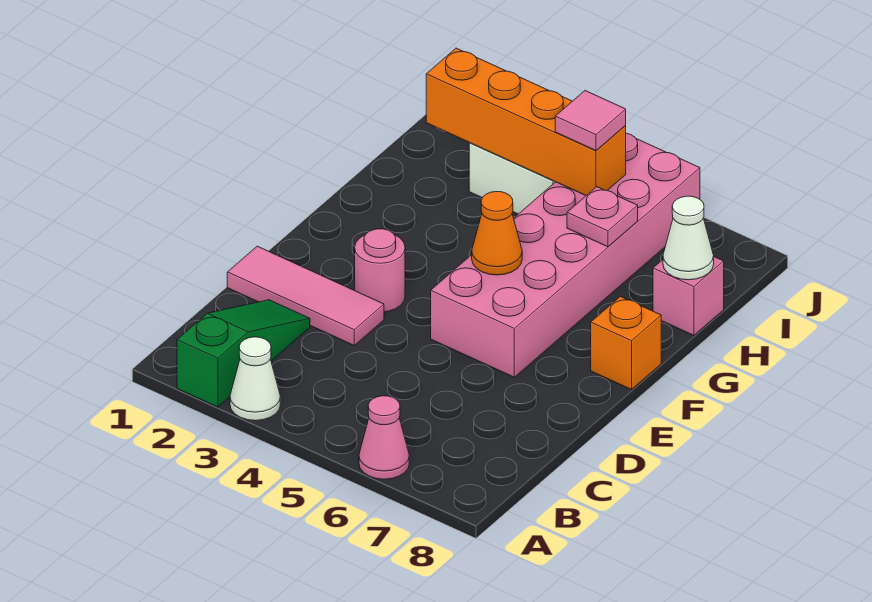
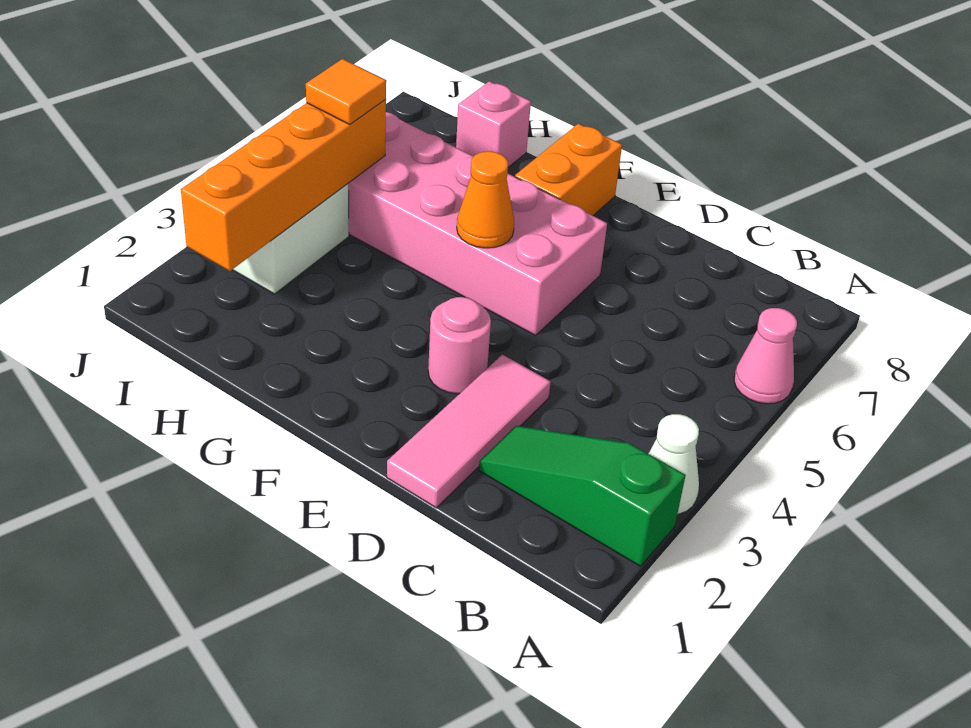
orange 1x1 brick [591,296,661,390] -> orange 1x2 brick [515,124,622,216]
pink 1x1 plate [567,187,638,247] -> none
white 1x1 cone [663,196,714,280] -> none
pink 1x1 tile [555,91,626,150] -> orange 1x1 tile [306,59,386,125]

